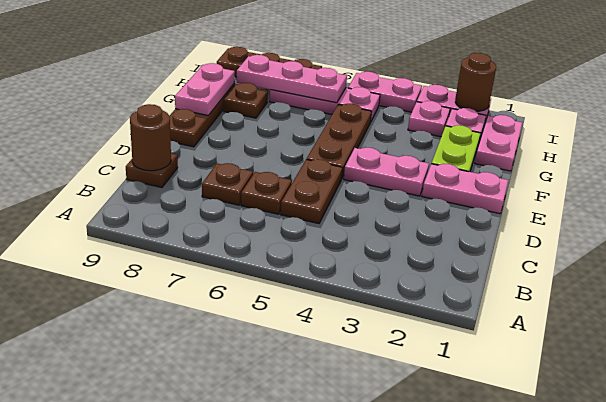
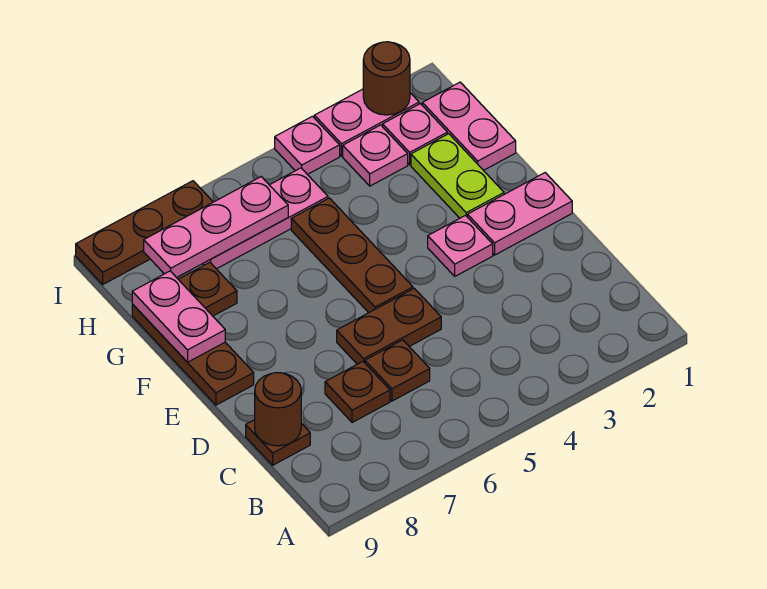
brown 1x2 plate [281,159,342,224] -> brown 1x2 plate turned to [337,288,441,364]
pink 1x2 plate [344,147,429,196] -> pink 1x1 plate [428,215,493,276]
pink 1x2 plate [348,72,422,112] -> pink 1x1 plate [275,116,340,174]

